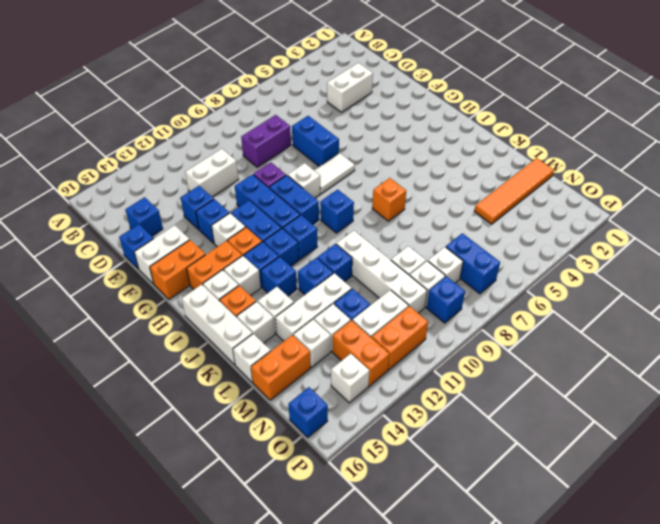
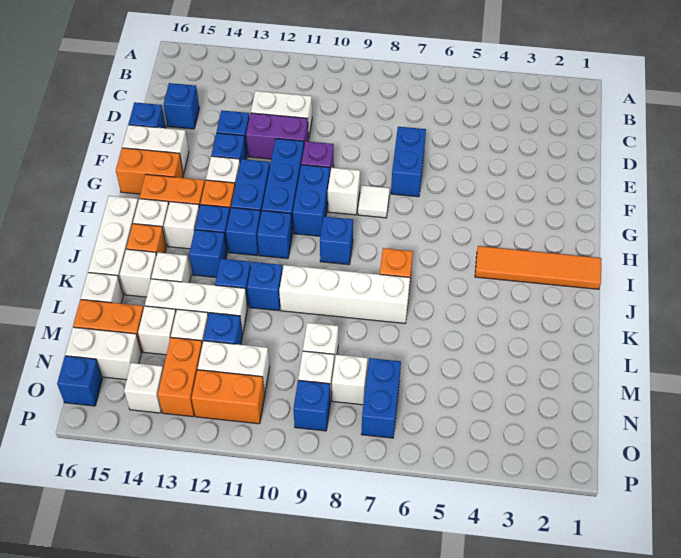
white 1x2 brick [327,63,373,112] -> white 1x2 brick moved to [65,327,141,380]
purple 1x2 brick [241,115,291,167] -> purple 1x2 brick moved to [246,113,308,159]
white 1x2 tile [314,153,355,194] -> white 1x1 tile [358,185,390,218]
white 1x4 brick [336,230,427,313] -> white 1x4 brick turned to [279,265,410,323]
orange 1x4 tile [474,158,554,224] -> orange 1x4 tile moved to [475,246,601,289]

